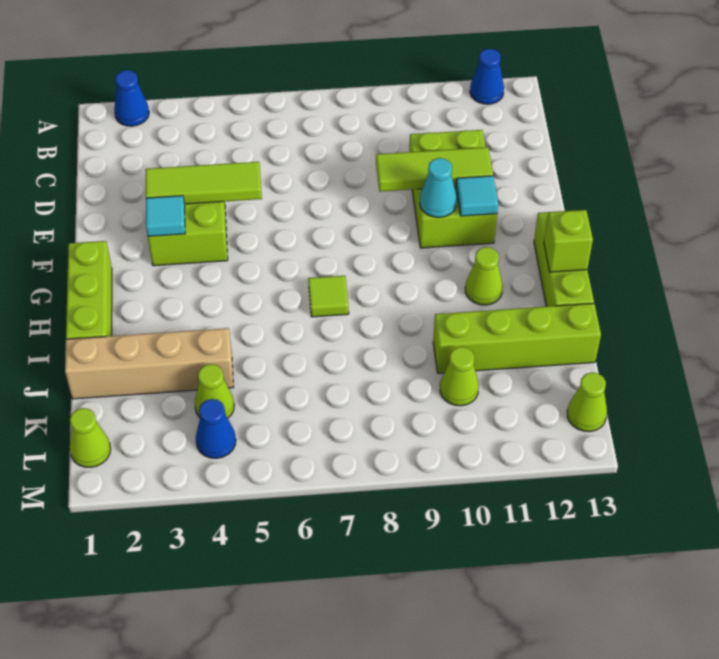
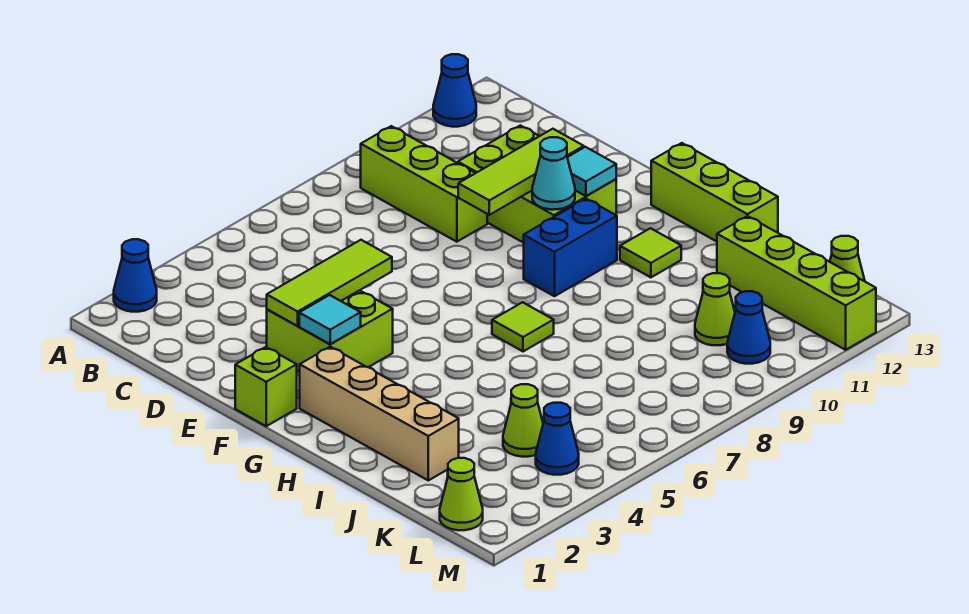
lime 1x3 brick [66,241,112,339] -> lime 1x3 brick moved to [361,126,487,242]
none -> blue 1x2 brick [524,199,617,296]
lime 1x1 cone [465,247,503,305] -> lime 1x1 tile [620,228,681,277]
lime 1x1 brick [544,210,593,272] -> lime 1x1 brick moved to [235,347,297,426]
tan 1x4 brick [65,328,233,399] -> tan 1x4 brick turned to [300,347,459,480]
lime 1x4 brick [433,303,601,373] -> lime 1x4 brick turned to [717,216,876,350]
none -> blue 1x1 cone [727,291,770,364]

